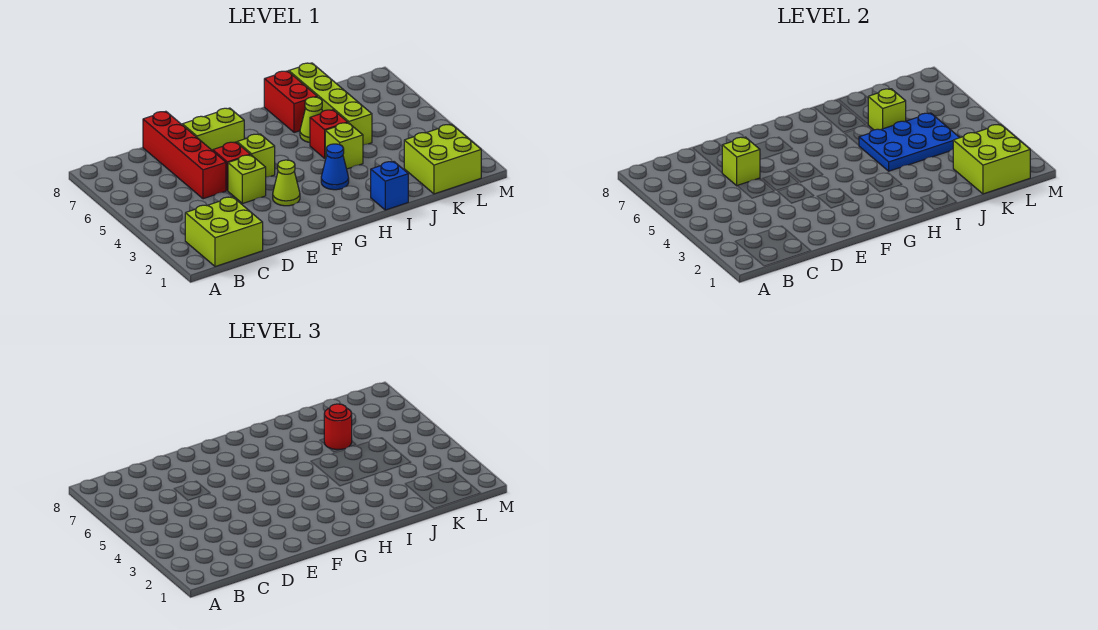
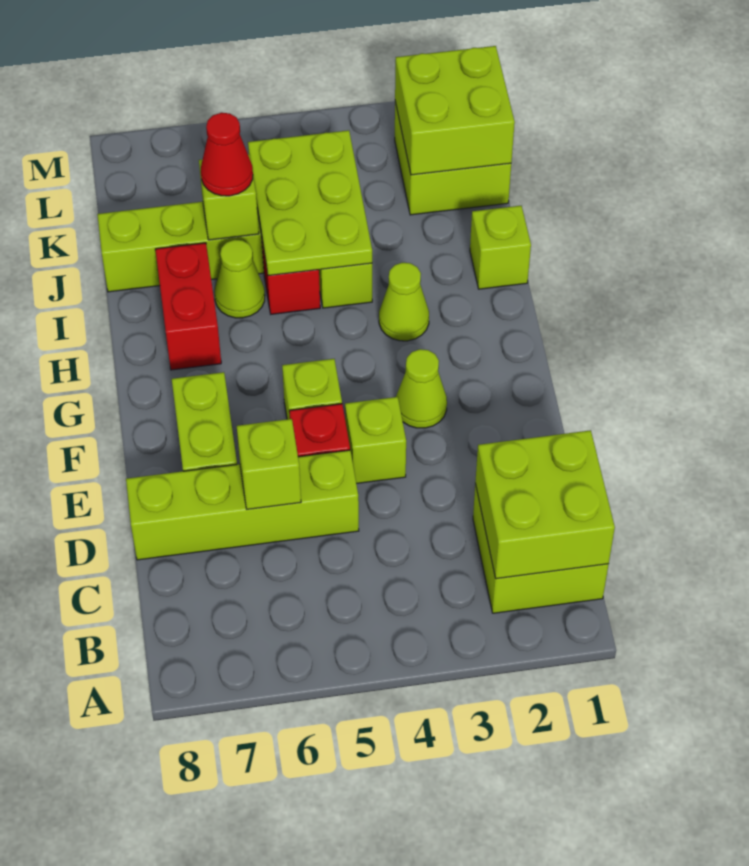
none -> lime 2x2 brick [475,430,615,579]
red 1x4 brick [143,111,226,199] -> lime 1x4 brick [126,450,359,560]
blue 1x1 cone [321,144,349,190] -> lime 1x1 cone [379,263,429,341]
blue 1x1 brick [371,162,408,210] -> lime 1x1 brick [470,206,531,289]
blue 2x3 plate [859,113,960,171] -> lime 2x3 plate [248,130,372,276]
red 1x2 brick [264,71,317,133] -> red 1x2 brick turned to [155,243,221,370]
red 1x1 round brick [324,404,352,449] -> red 1x1 cone [201,113,253,196]

